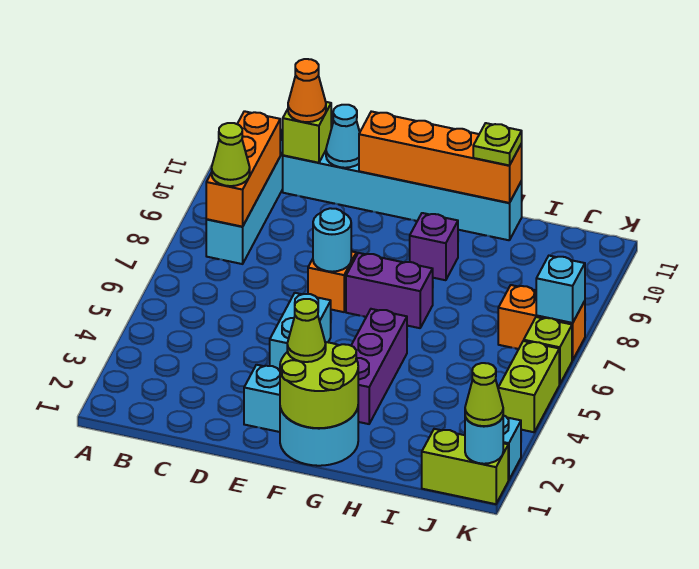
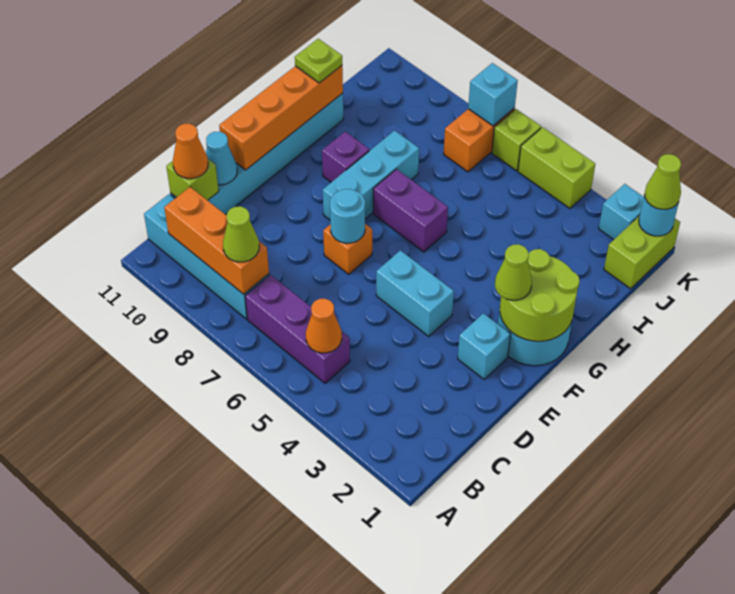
none -> orange 1x1 cone [306,299,342,353]
purple 1x2 brick [346,253,433,328] -> purple 1x2 brick turned to [373,169,448,252]
none -> cyan 1x3 brick [323,131,419,220]
purple 1x3 brick [351,309,407,424] -> purple 1x3 brick moved to [245,275,350,383]

